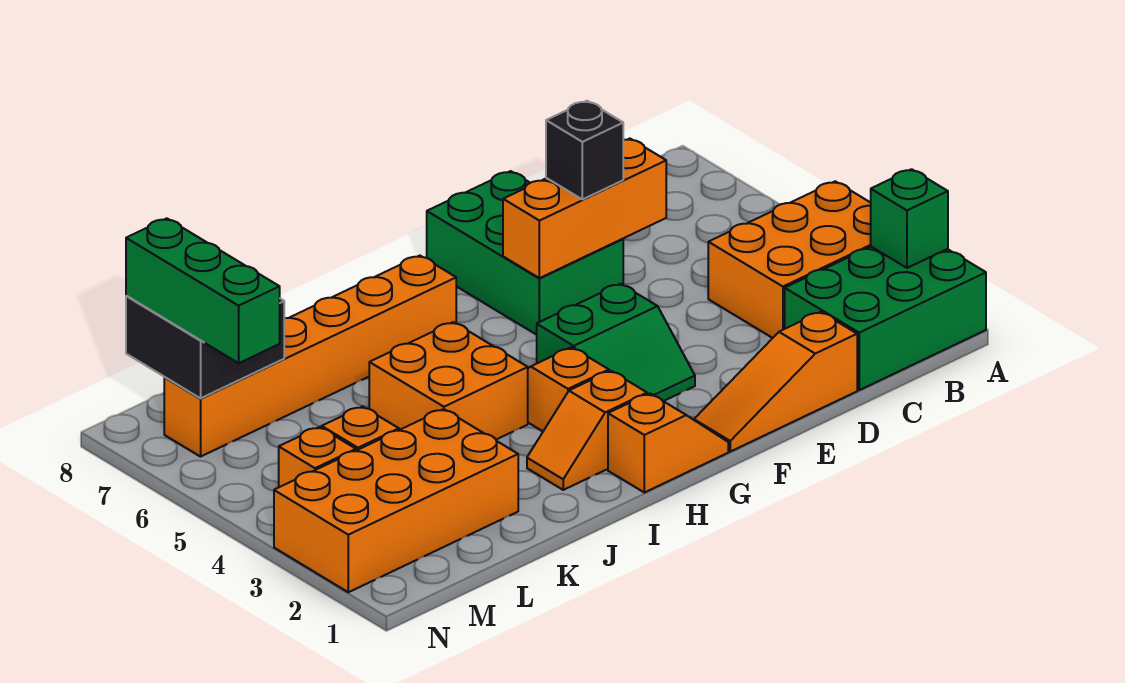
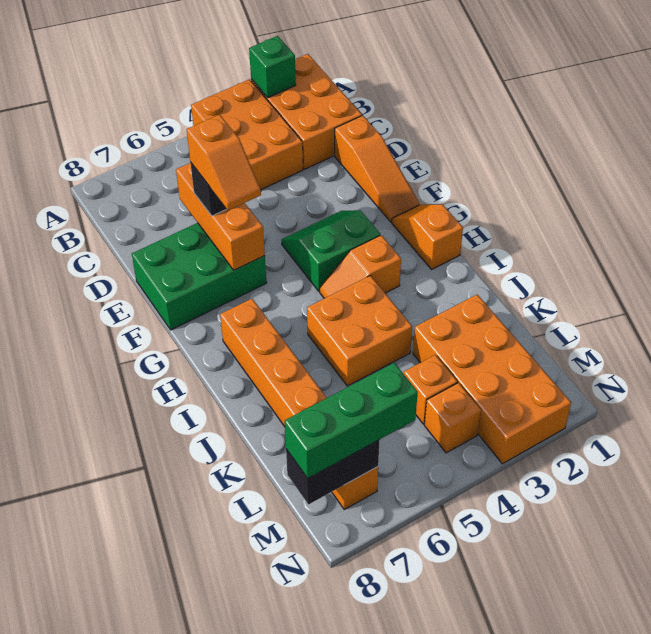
green 2x3 brick [785,247,986,390] -> orange 2x3 brick [251,54,362,169]
green 2x2 slope [537,284,695,401] -> green 2x2 slope turned to [281,210,380,291]
orange 1x2 slope [527,371,647,490] -> orange 1x2 slope moved to [187,115,261,210]
black 2x2 brick [126,296,284,398] -> black 1x2 brick [286,440,380,504]

